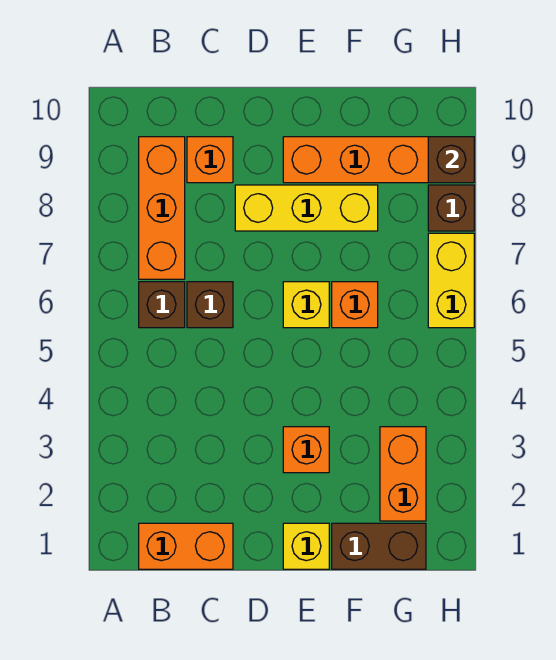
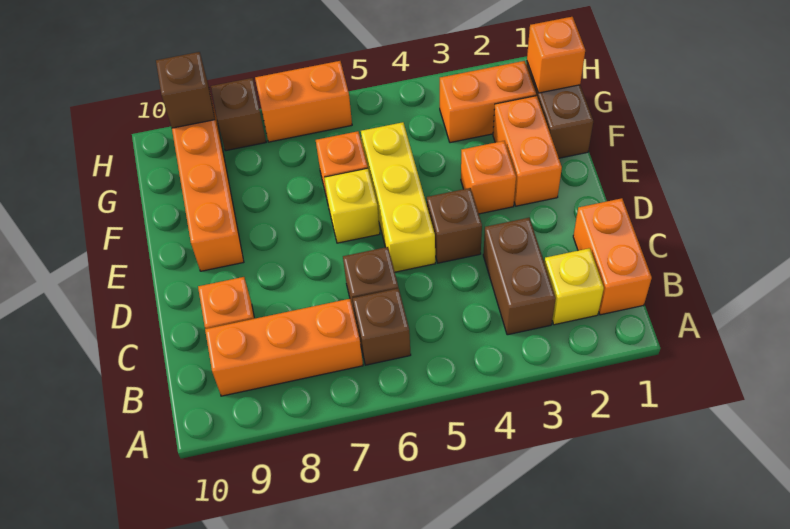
none -> brown 1x2 brick [483,218,556,335]
none -> brown 1x1 brick [427,188,482,263]
yellow 1x3 brick [235,185,378,231] -> yellow 1x3 brick moved to [361,122,435,272]
yellow 1x1 brick [283,523,329,569] -> yellow 1x1 brick moved to [544,248,604,325]
none -> orange 1x2 brick [493,96,562,206]
none -> orange 1x1 brick [527,17,585,93]
yellow 1x2 brick [428,233,474,328] -> orange 1x2 brick [255,61,352,142]

